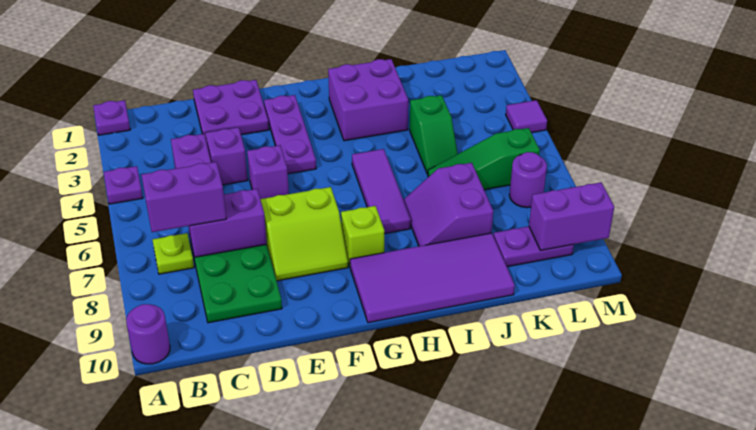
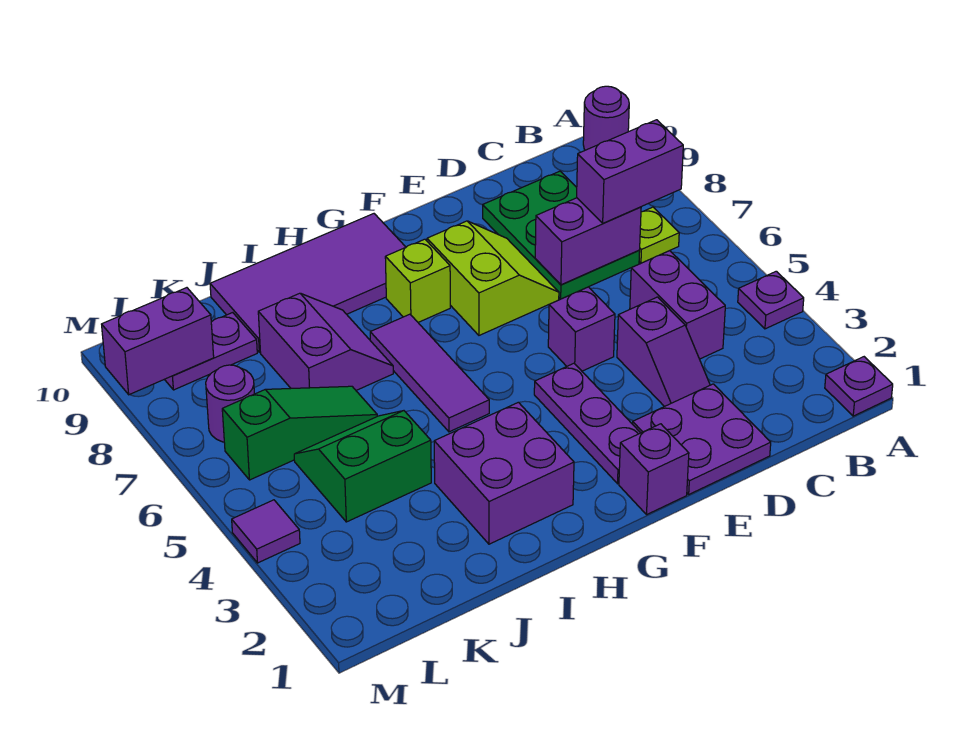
lime 2x2 slope [261,187,348,281] -> lime 2x2 slope turned to [427,221,559,335]
none -> purple 1x1 brick [619,424,689,514]
green 1x2 slope [410,95,458,174] -> green 2x2 slope [294,411,431,522]

